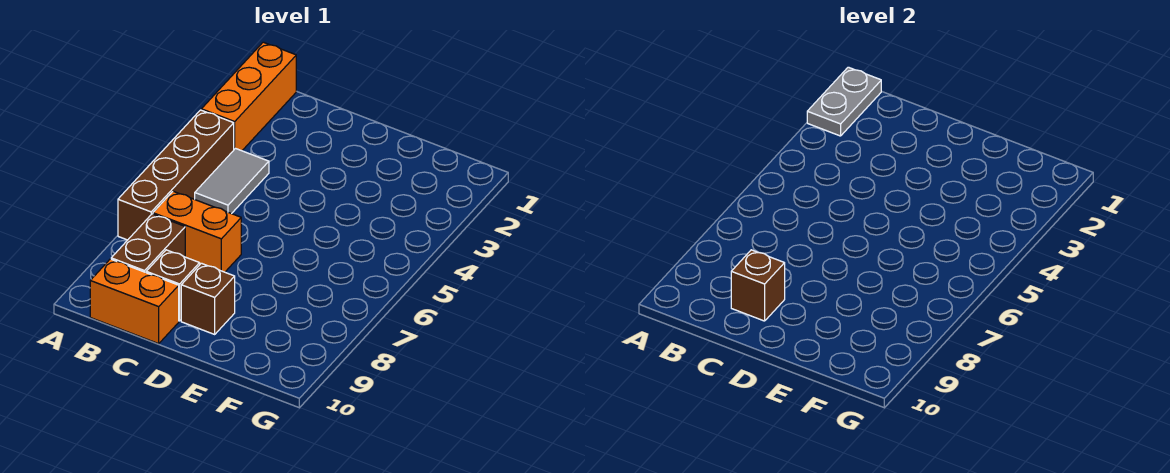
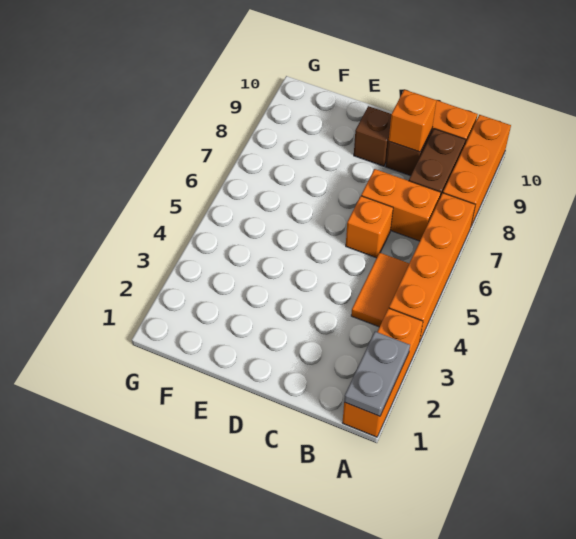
brown 1x4 brick [118,110,234,240] -> orange 1x4 brick [389,193,475,342]
none -> orange 1x3 brick [443,115,511,226]
grey 1x2 tile [195,149,269,214] -> orange 1x2 tile [351,253,409,327]
none -> orange 1x1 brick [346,196,393,258]
brown 1x1 brick [731,250,785,321] -> orange 1x1 brick [389,90,436,152]

